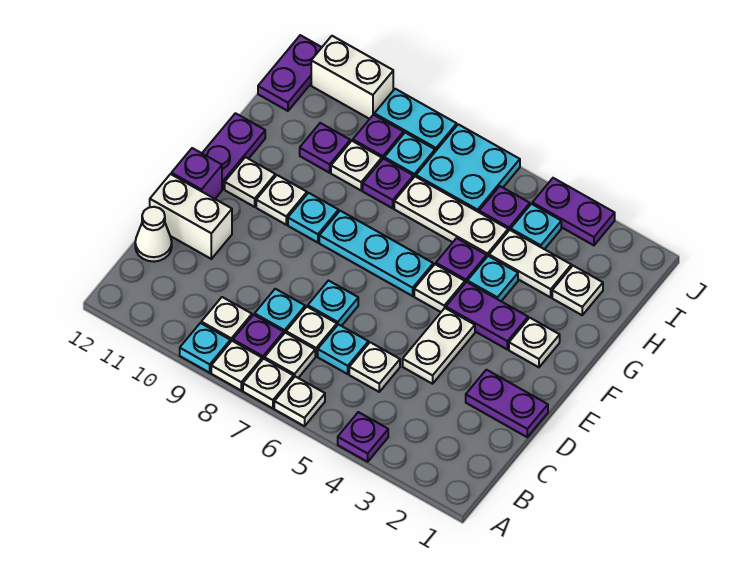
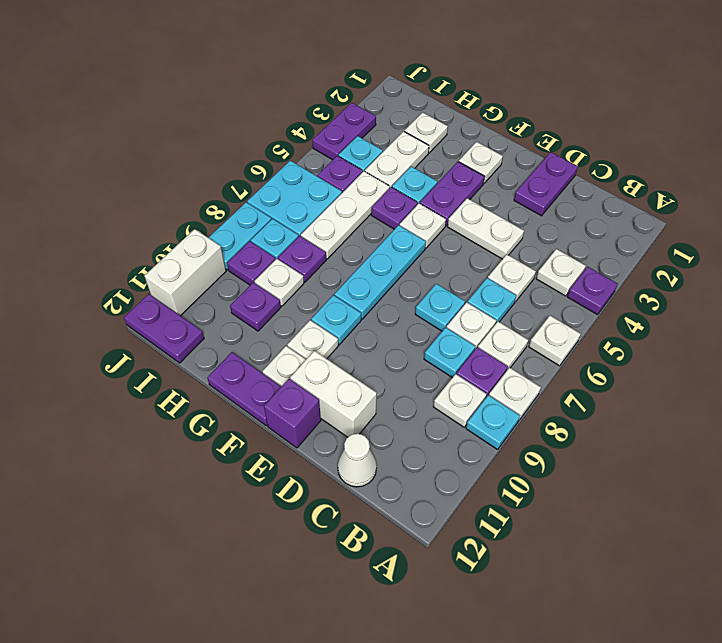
white 1x1 plate [243,359,294,408] -> white 1x1 plate moved to [536,249,586,296]
white 1x2 brick [150,174,232,259] -> white 1x2 brick turned to [290,351,377,437]

